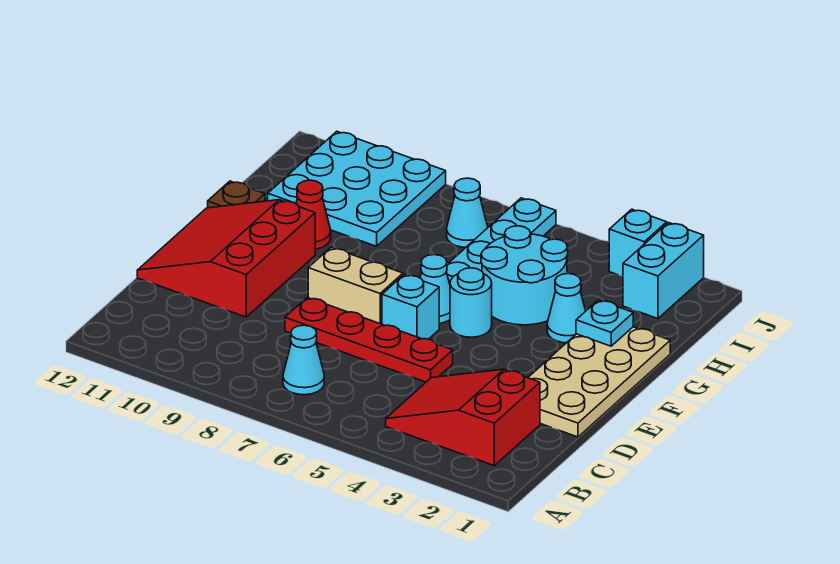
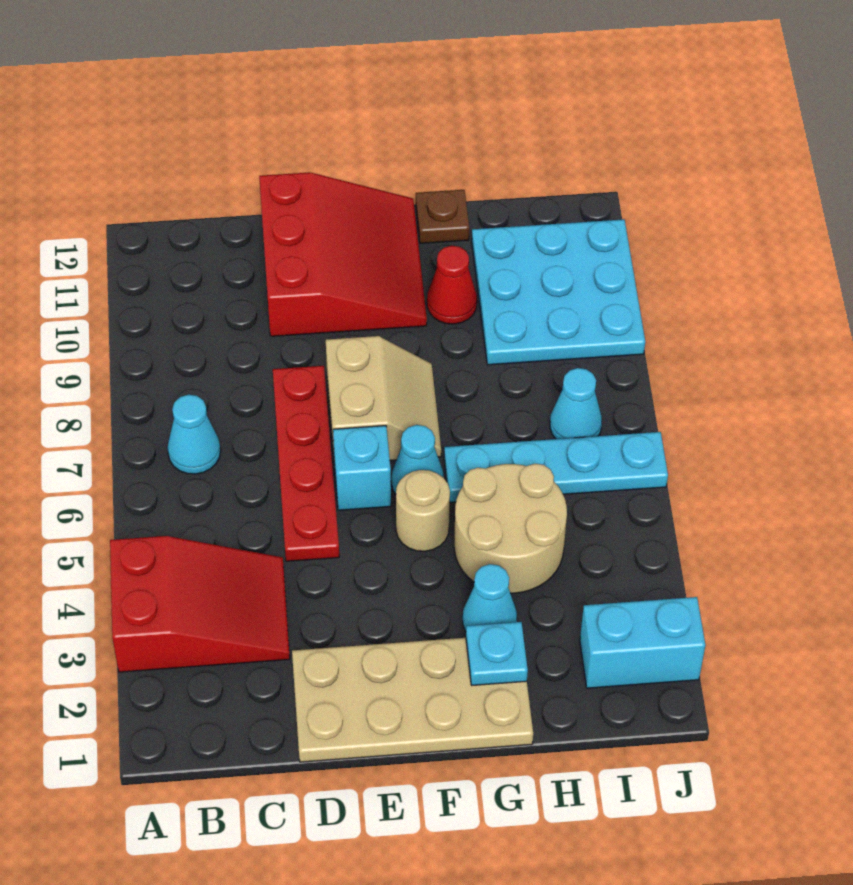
red 2x3 slope [386,369,540,466] -> red 2x3 slope turned to [110,536,290,672]
red 3x3 slope [137,200,315,317] -> red 3x3 slope turned to [259,172,427,336]
cyan 1x1 round brick [450,268,492,337] -> tan 1x1 round brick [396,470,450,551]
cyan 2x2 round brick [481,226,568,325] -> tan 2x2 round brick [454,464,567,593]
cyan 1x1 brick [609,209,667,276] -> none

